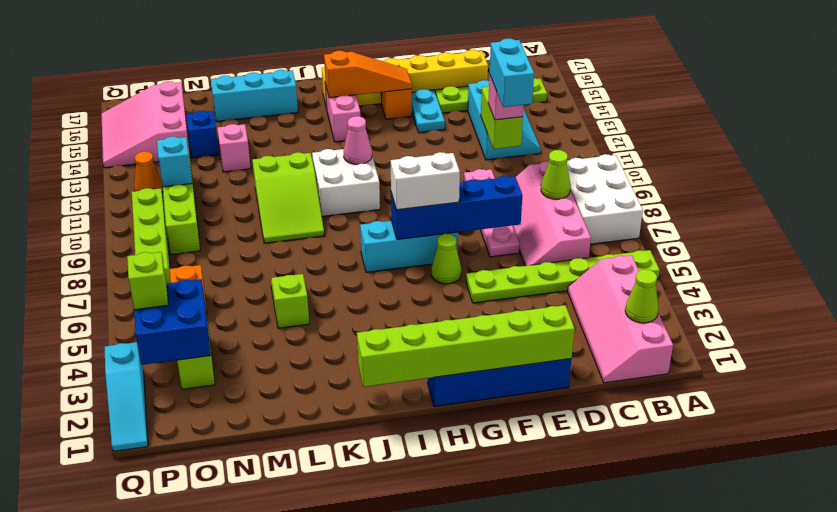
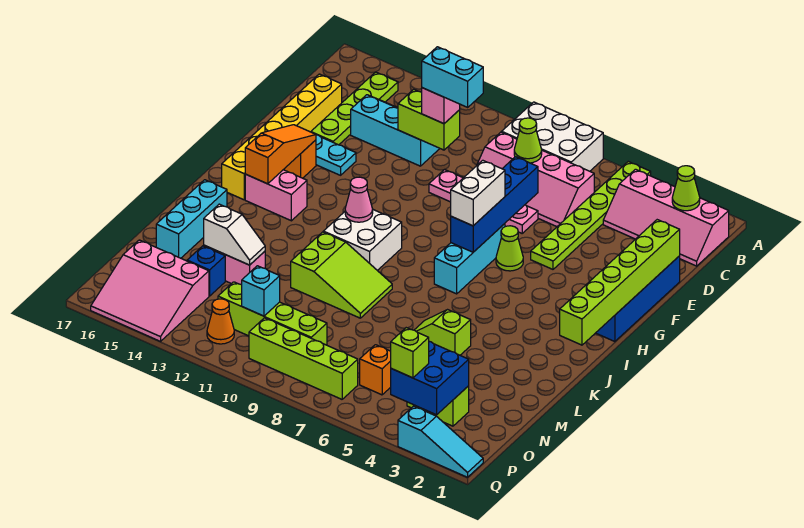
none -> white 1x2 slope [204,204,265,265]

